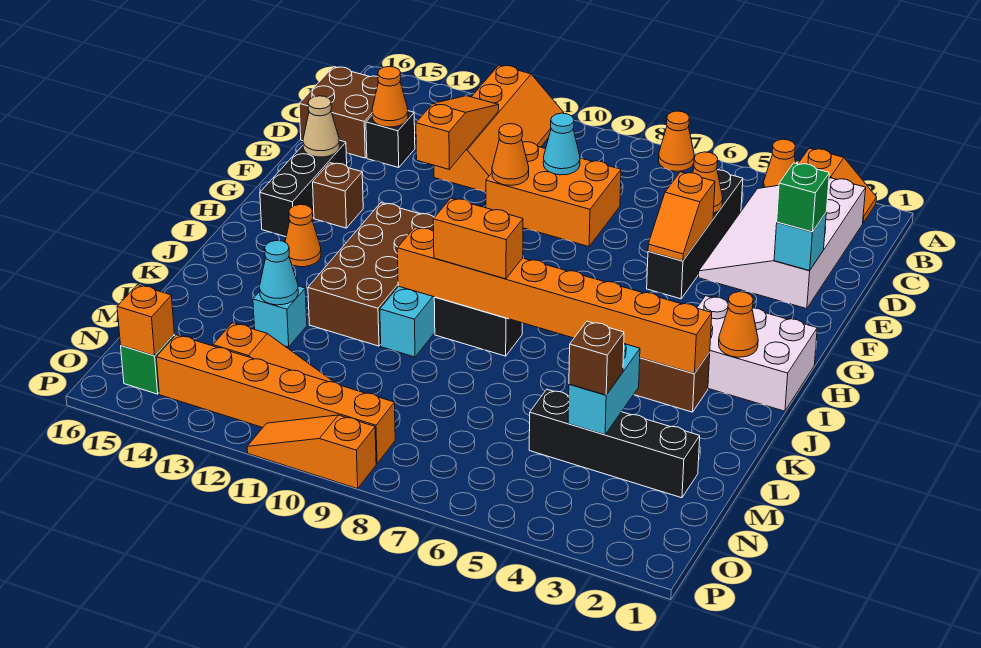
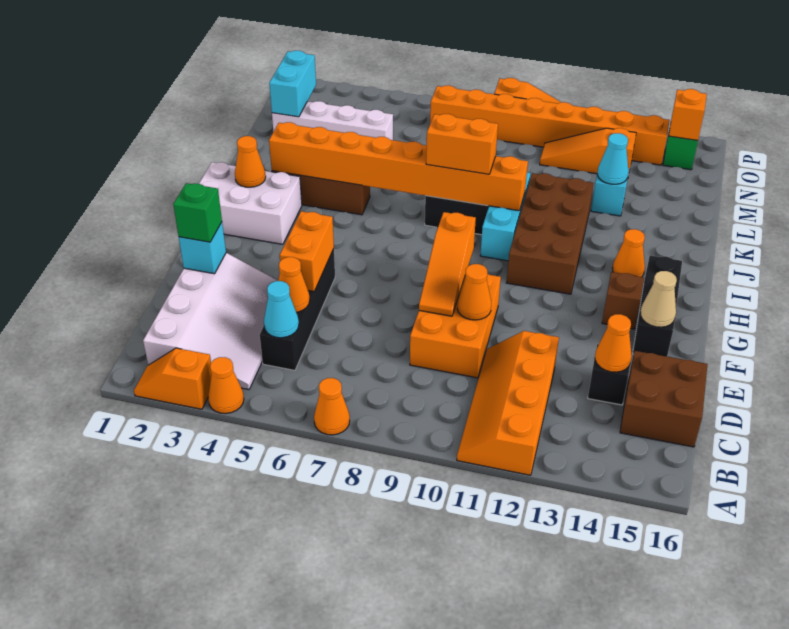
orange 1x3 slope [416,96,499,169] -> orange 1x3 slope moved to [419,212,476,316]
orange 2x3 brick [486,142,621,246] -> orange 2x3 brick turned to [410,274,501,378]
cyan 1x1 cone [543,113,580,175] -> cyan 1x1 cone moved to [264,281,299,338]
orange 1x2 slope [648,172,715,261] -> orange 1x2 brick [280,211,334,291]
cyan 1x2 brick [568,344,640,435] -> cyan 1x2 brick moved to [269,51,316,117]
black 1x4 brick [529,389,700,498] -> white 1x4 brick [272,101,393,140]
brown 1x1 brick [569,321,624,395] -> none
orange 1x6 brick [156,335,395,464] -> orange 1x8 brick [430,85,670,165]

